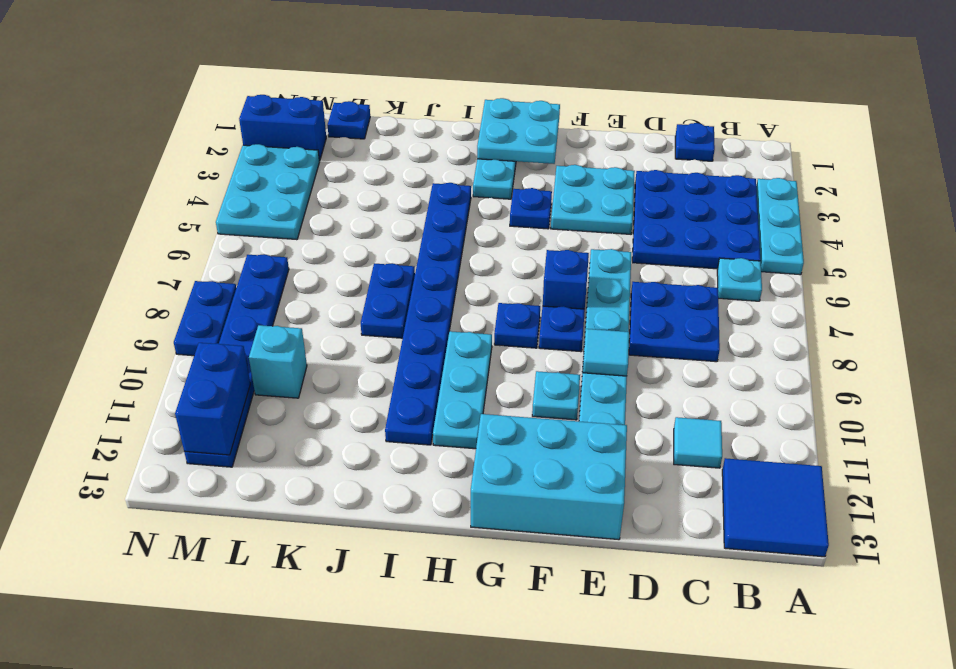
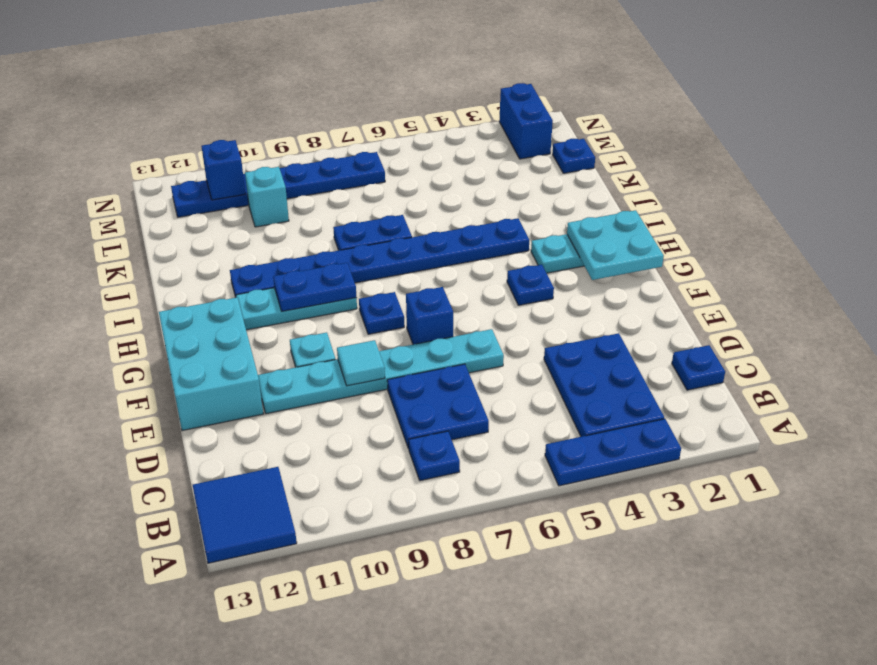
cyan 1x3 plate [756,178,804,275] -> blue 1x3 plate [545,419,681,486]
blue 3x3 plate [632,170,760,269] -> blue 2x3 plate [544,333,664,437]
cyan 1x1 plate [717,258,762,301] -> none
cyan 1x1 tile [674,417,722,468] -> none
cyan 2x2 plate [551,165,635,234] -> none
blue 1x1 plate [539,306,585,352] -> blue 1x1 plate moved to [409,431,460,481]
cyan 2x3 plate [216,144,319,240] -> none
blue 1x2 brick [175,343,250,455] -> blue 1x1 brick [202,140,246,200]
blue 1x2 plate [174,281,236,356] -> blue 1x2 plate moved to [273,263,357,311]

